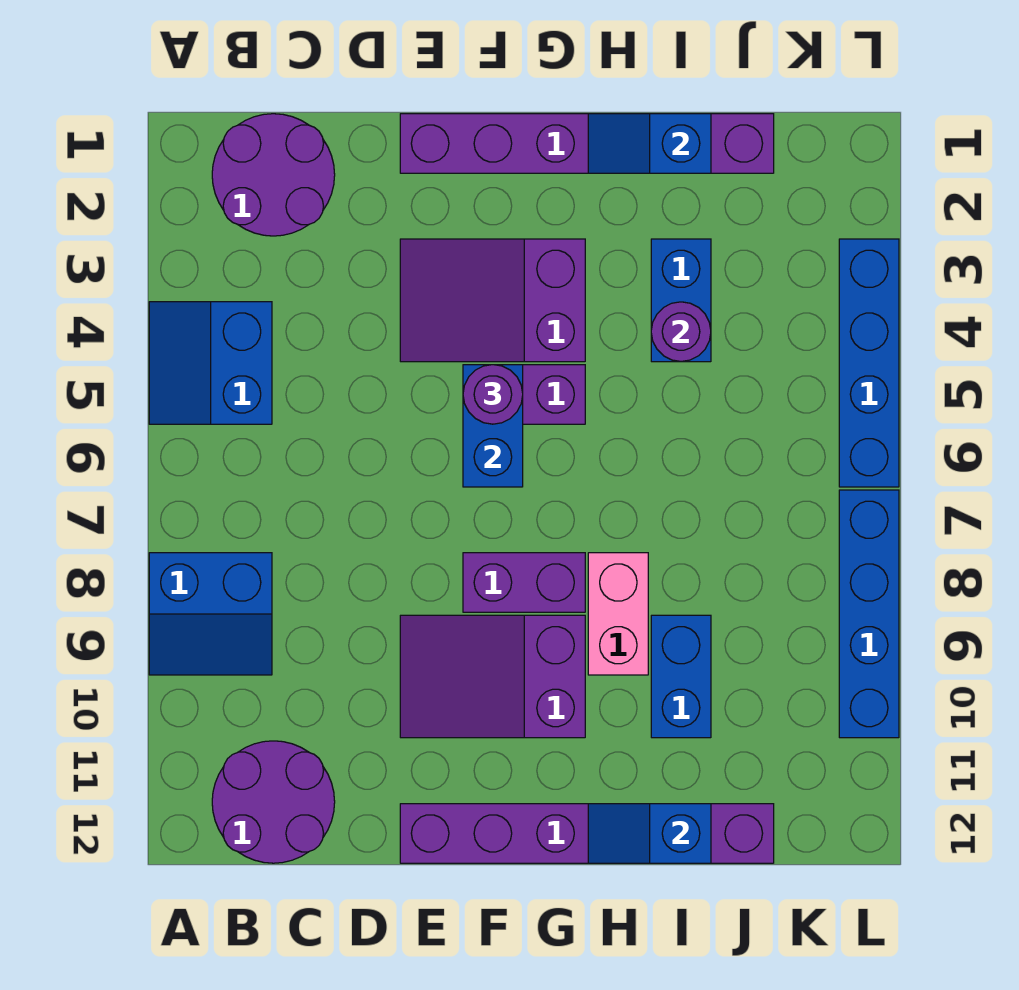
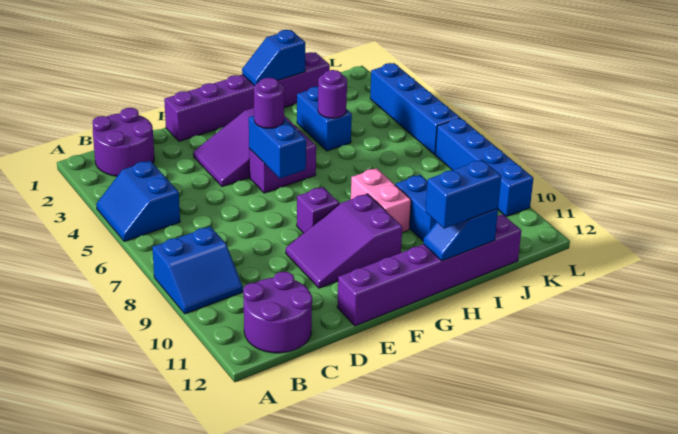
purple 1x2 brick [463,553,585,612] -> purple 1x1 brick [297,187,339,233]
none -> blue 1x2 brick [425,160,501,229]

